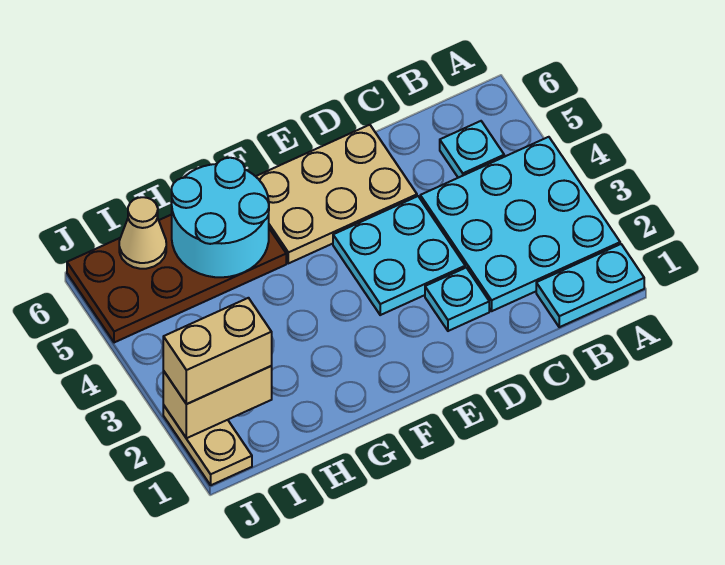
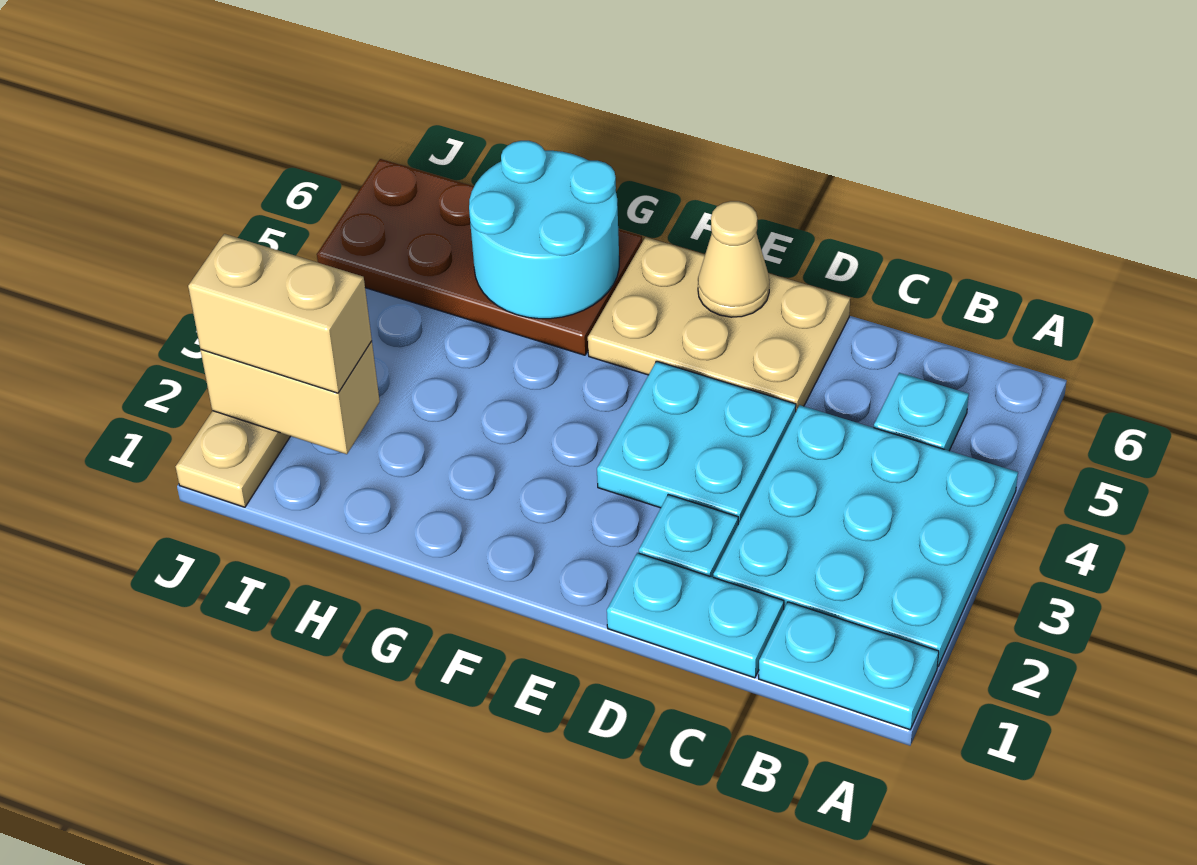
none -> cyan 1x2 plate [607,553,784,678]
tan 1x1 cone [119,197,166,269] -> tan 1x1 cone moved to [698,201,770,317]

